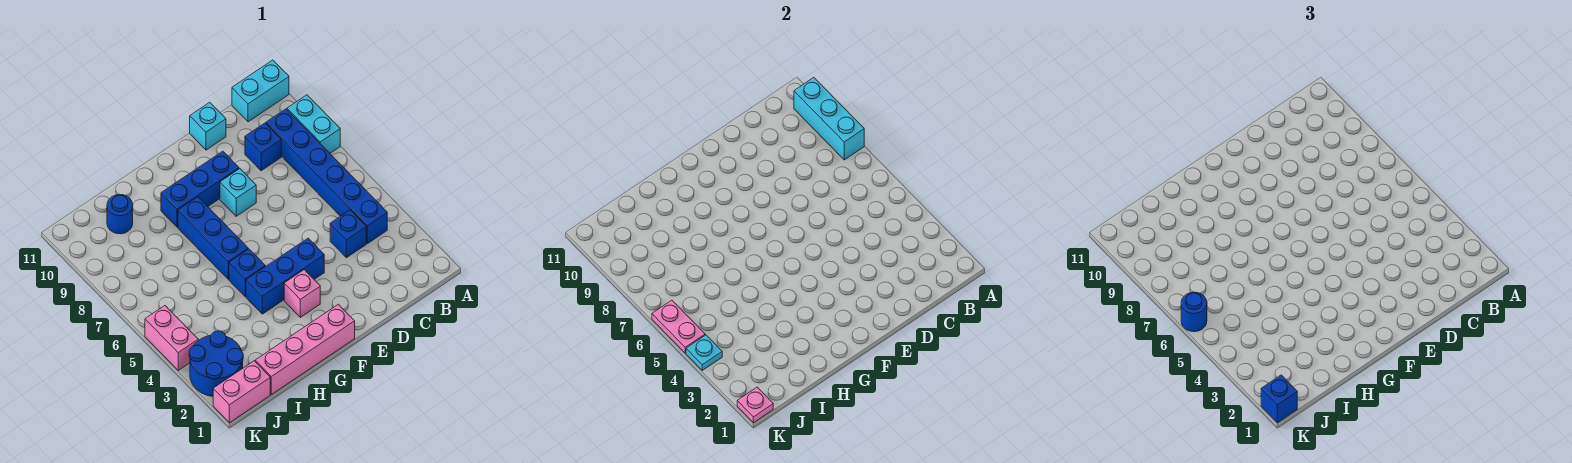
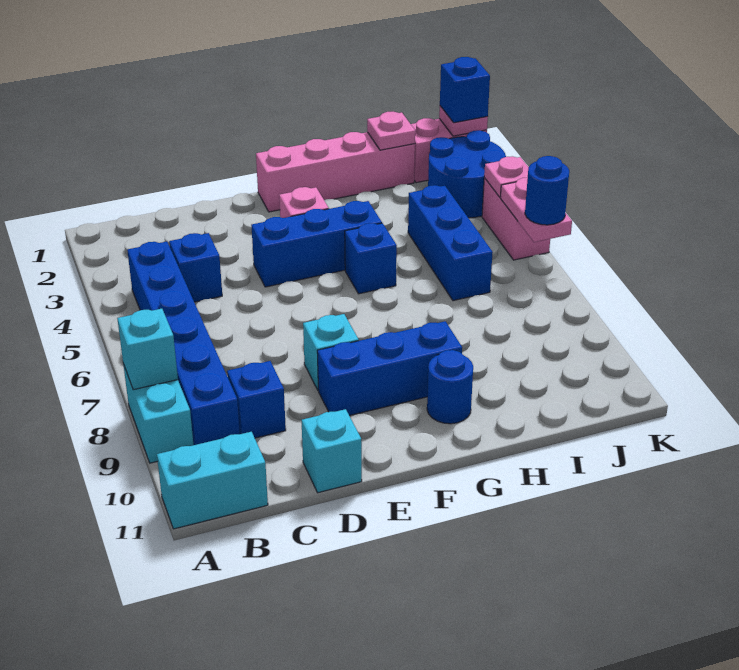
cyan 1x3 brick [794,78,864,160] -> cyan 1x1 brick [117,309,178,390]
blue 1x3 brick [178,197,248,279] -> blue 1x3 brick moved to [408,185,493,301]
none -> pink 1x1 plate [367,112,415,150]
blue 1x1 round brick [107,195,133,234] -> blue 1x1 round brick moved to [427,350,473,424]
cyan 1x1 plate [686,335,722,370] -> pink 1x1 plate [484,156,528,197]

